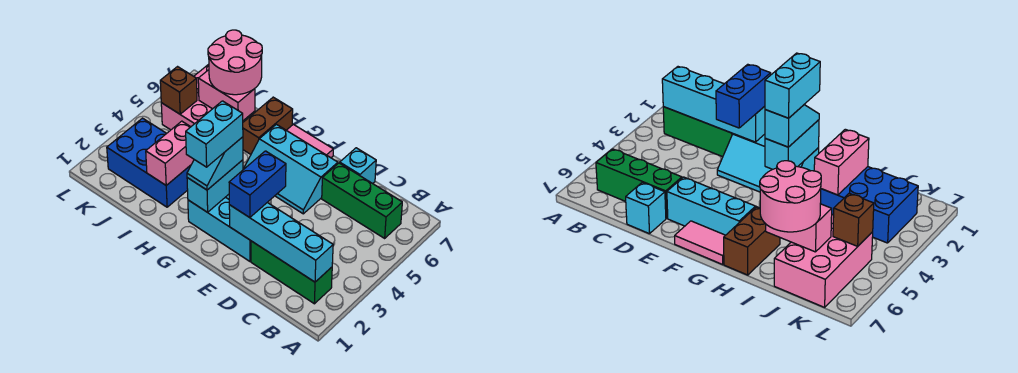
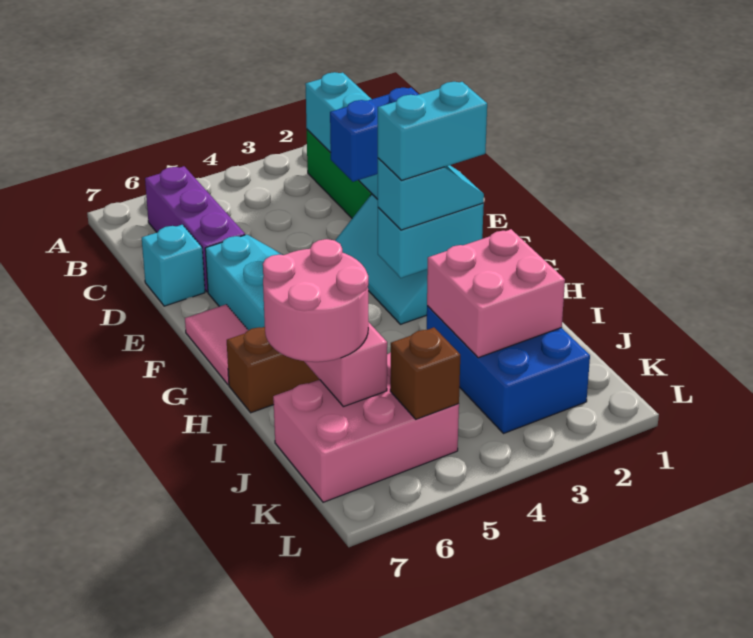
green 1x3 brick [322,163,402,238] -> purple 1x3 brick [145,166,245,292]
pink 1x2 brick [146,121,194,185] -> pink 2x2 brick [427,229,565,358]

